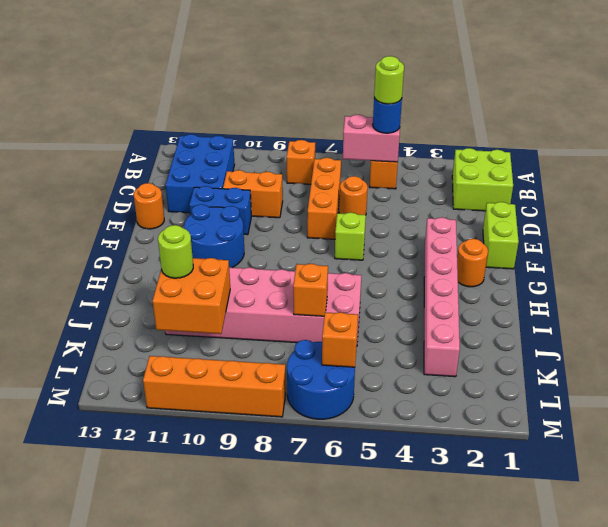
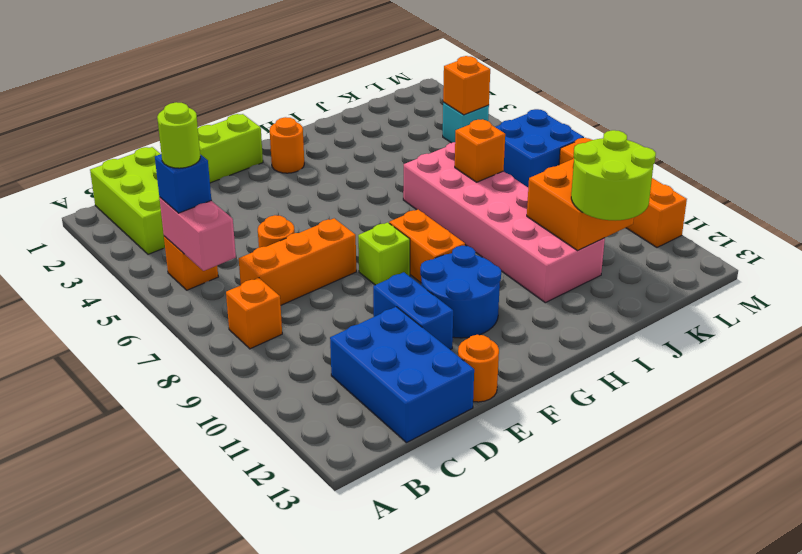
lime 2x2 brick [452,148,513,211] -> lime 2x3 brick [90,147,165,254]
blue 1x1 round brick [373,97,402,133] -> blue 1x1 brick [155,154,211,213]
blue 2x3 brick [166,134,234,213] -> blue 2x3 brick turned to [330,307,474,443]
orange 1x2 brick [223,170,283,218] -> orange 1x2 brick moved to [389,210,465,283]
pink 1x6 brick [424,217,460,377] -> none
lime 1x1 brick [335,213,366,260] -> lime 1x1 brick moved to [358,222,410,285]
lime 1x1 round brick [158,225,193,278] -> lime 2x2 round brick [571,130,656,221]
none -> cyan 1x1 brick [443,102,489,143]
blue 2x2 round brick [287,340,355,419] -> blue 2x2 brick [496,109,584,187]
orange 1x1 brick [322,312,358,367] -> orange 1x1 brick moved to [443,56,490,115]

